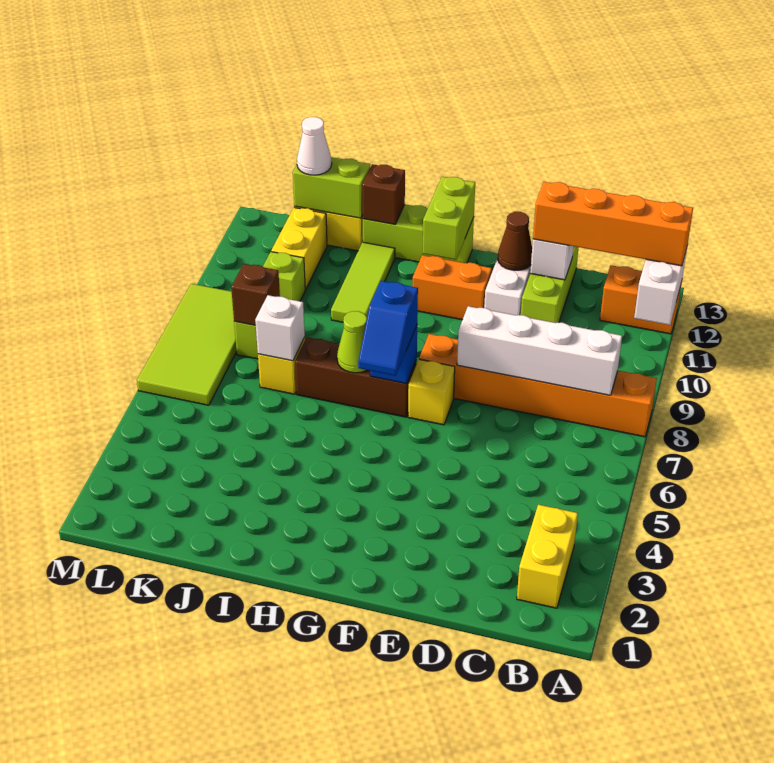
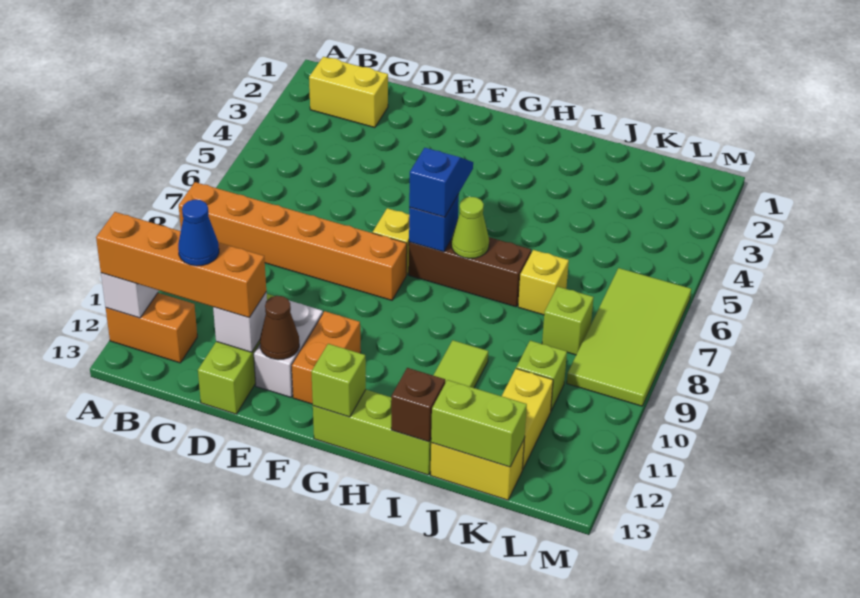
yellow 1x2 brick [517,505,578,608] -> yellow 1x2 brick turned to [309,57,388,128]
white 1x4 brick [457,306,622,395] -> none
none -> blue 1x1 cone [178,200,219,266]
orange 1x2 brick [413,255,492,320] -> orange 1x2 brick turned to [292,311,361,404]
lime 1x2 brick [423,177,475,260] -> lime 1x1 brick [311,344,366,417]
white 1x1 brick [255,295,305,361] -> none
brown 1x1 brick [231,264,280,325] -> none
white 1x1 cone [297,117,332,175] -> none

